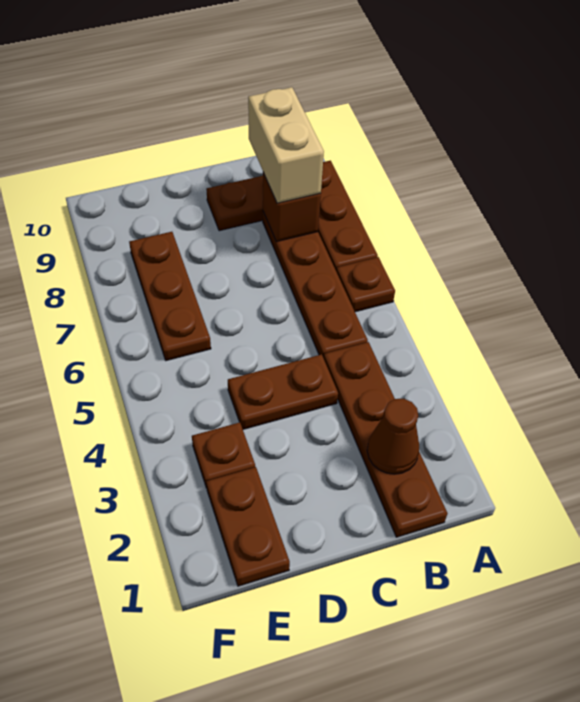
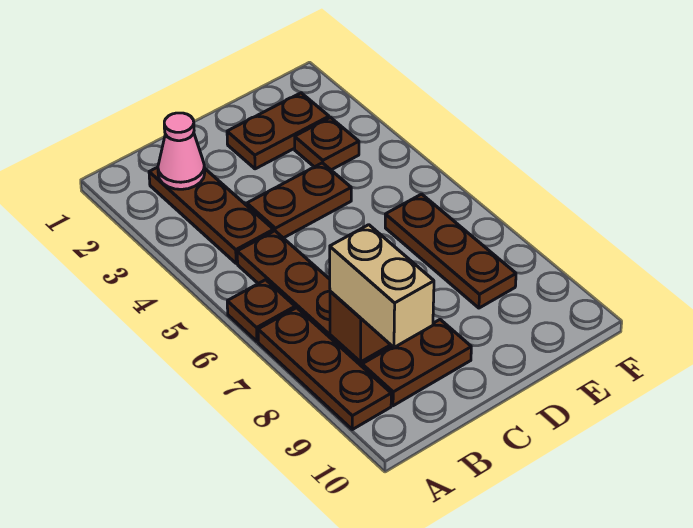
brown 1x4 plate [324,342,448,537] -> brown 1x3 plate [149,167,274,263]
brown 1x1 cone [367,399,419,474] -> pink 1x1 cone [158,113,205,189]
brown 1x2 plate [206,467,290,586] -> brown 1x2 plate turned to [227,93,329,169]

